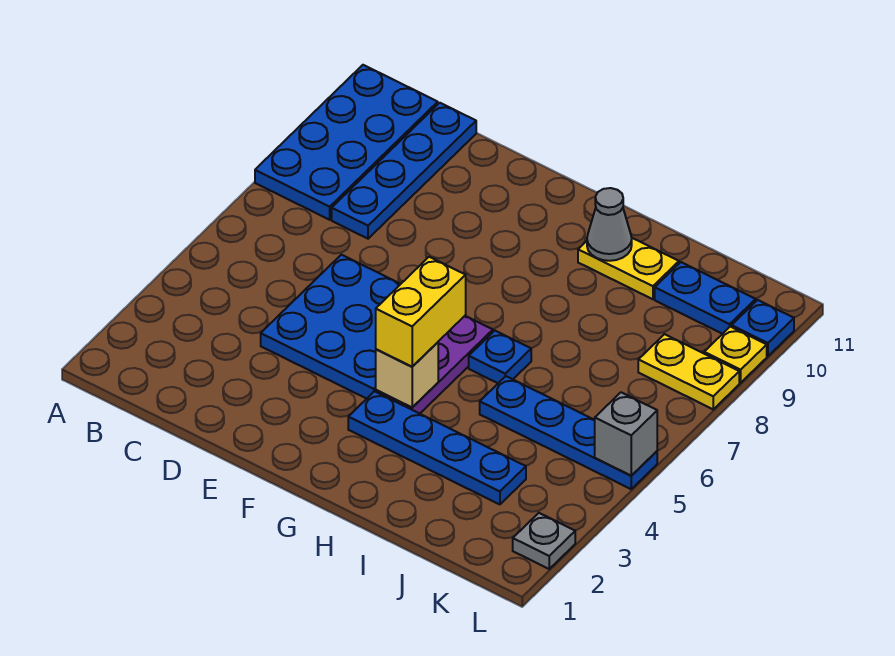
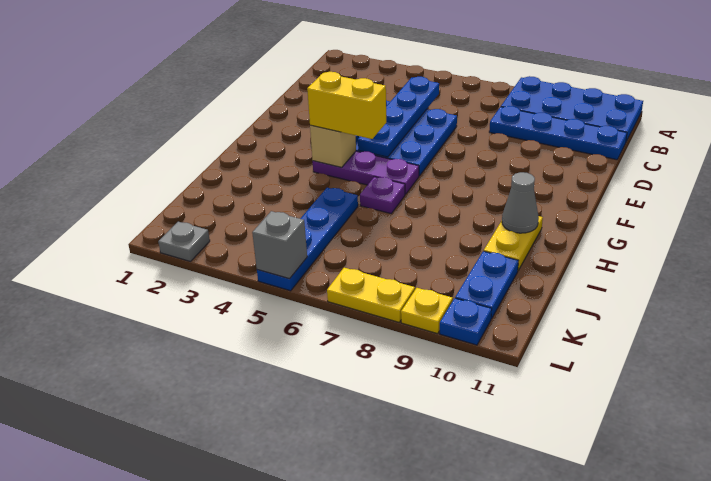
blue 1x4 plate [348,391,526,504] -> blue 1x4 plate moved to [358,77,439,157]
blue 1x1 plate [469,331,531,383] -> purple 1x1 plate [360,177,405,214]
yellow 1x2 plate [638,334,739,409] -> yellow 1x2 plate turned to [327,268,415,322]

